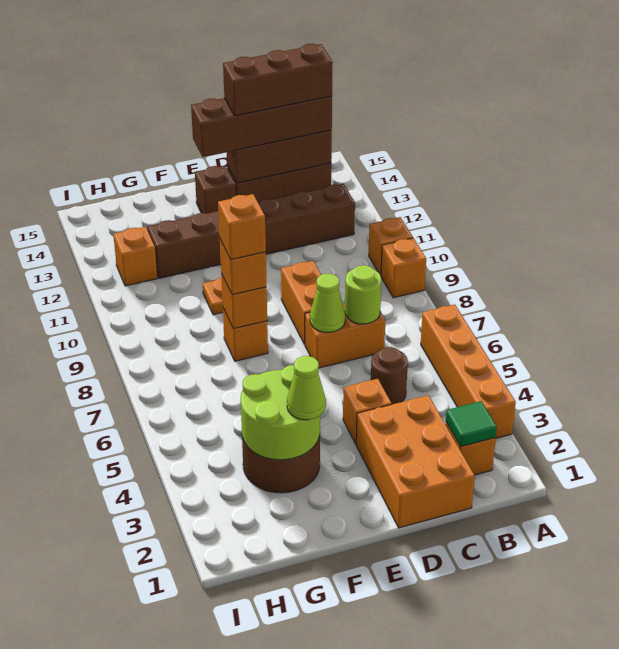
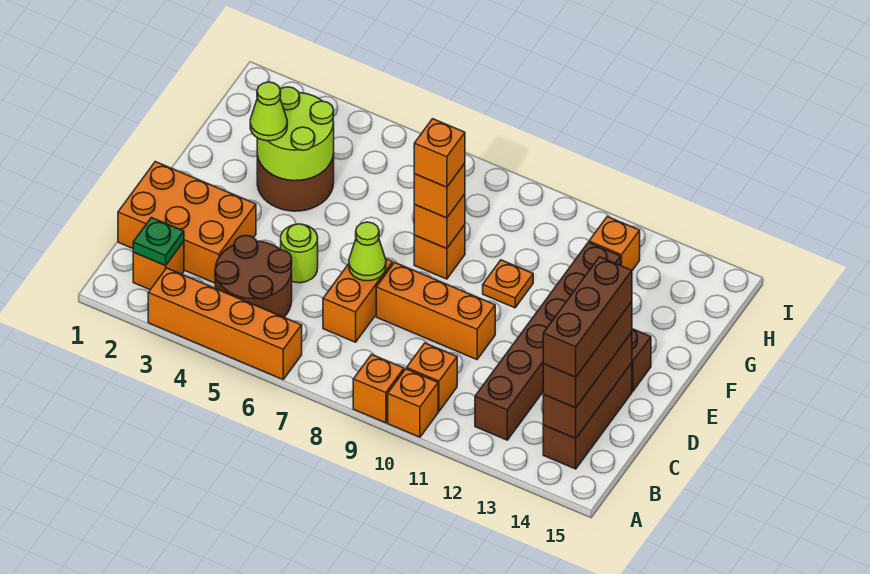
green 1x1 tile [446,401,497,447] -> green 1x1 plate [133,218,184,266]
brown 1x4 brick [191,96,332,157] -> brown 1x3 brick [543,302,632,408]
brown 1x1 round brick [371,347,408,404] -> brown 2x2 round brick [215,235,292,317]
lime 1x1 round brick [345,265,381,324] -> lime 1x1 round brick moved to [281,224,318,283]
orange 1x1 brick [343,379,392,444] -> orange 1x1 brick moved to [407,343,457,411]
orange 1x2 brick [281,261,321,345] -> orange 1x3 brick [376,262,495,360]

